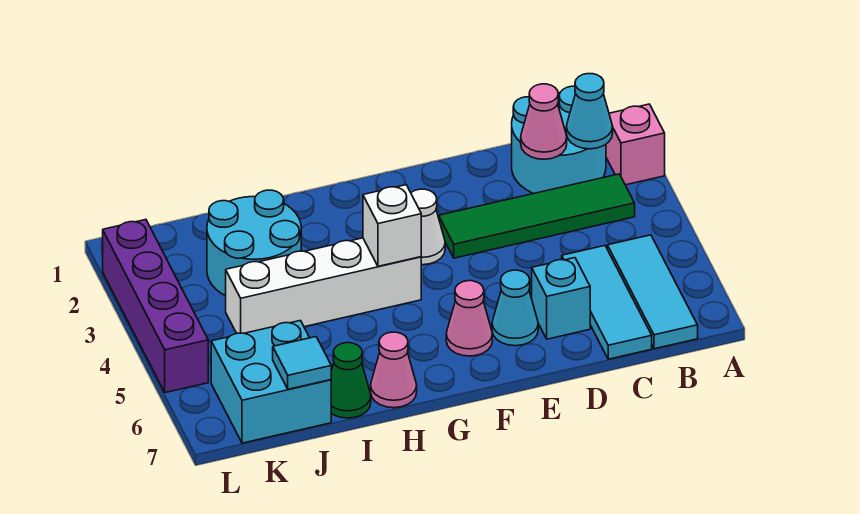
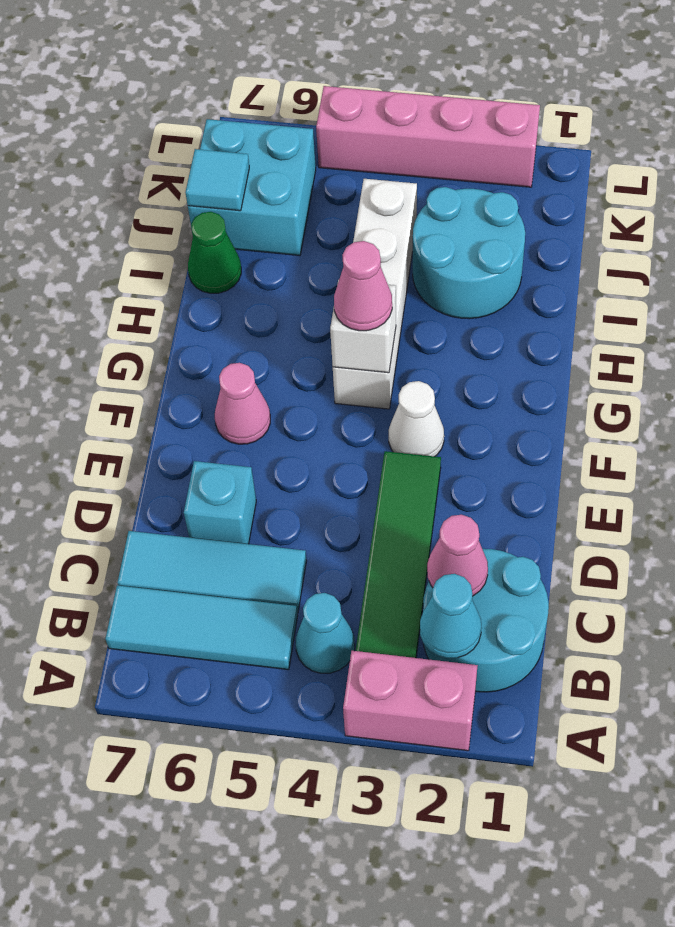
pink 1x1 brick [606,104,665,185] -> pink 1x2 brick [343,651,478,751]
cyan 1x1 cone [492,270,538,346] -> cyan 1x1 cone moved to [296,593,355,673]
pink 1x1 cone [371,332,417,408] -> pink 1x1 cone moved to [334,241,392,331]
purple 1x4 brick [103,220,208,393] -> pink 1x4 brick [316,86,540,187]

